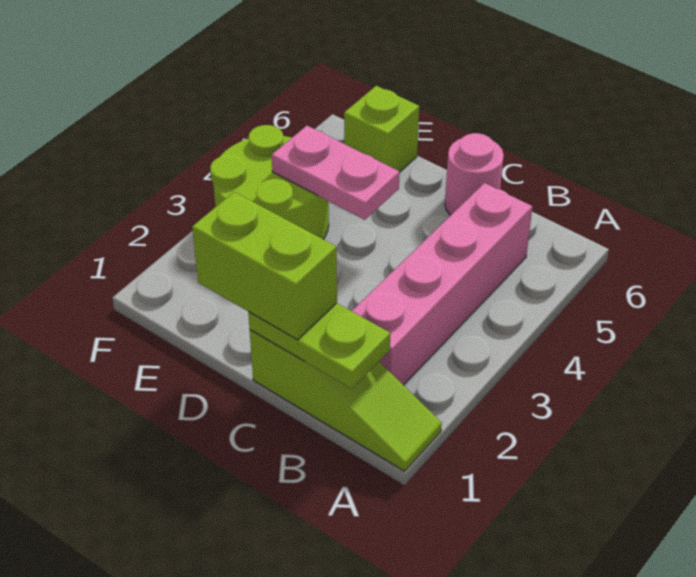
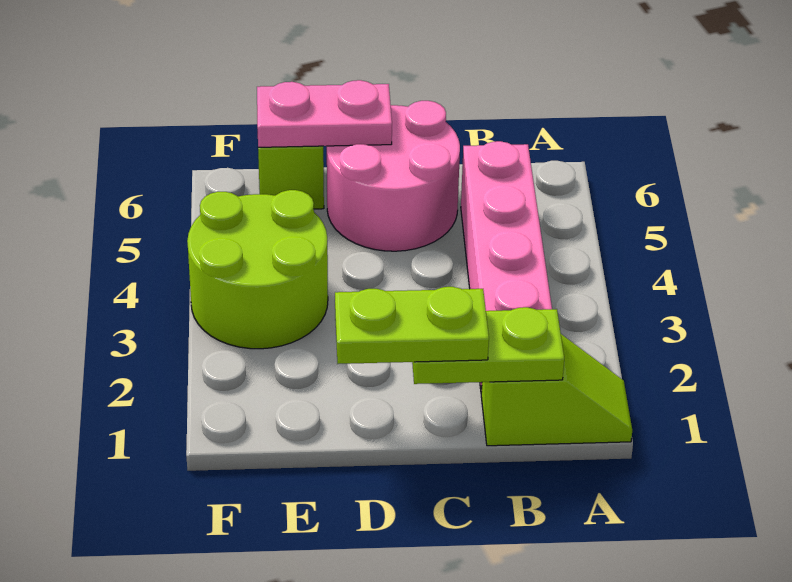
lime 1x3 slope [250,330,442,471] -> lime 1x2 slope [481,334,632,446]
lime 1x2 brick [192,192,337,340] -> lime 1x2 plate [335,287,489,364]
pink 1x1 round brick [445,133,504,216] -> pink 2x2 round brick [327,101,460,251]
pink 1x2 plate [272,126,400,220] -> pink 1x2 plate moved to [257,80,392,147]

